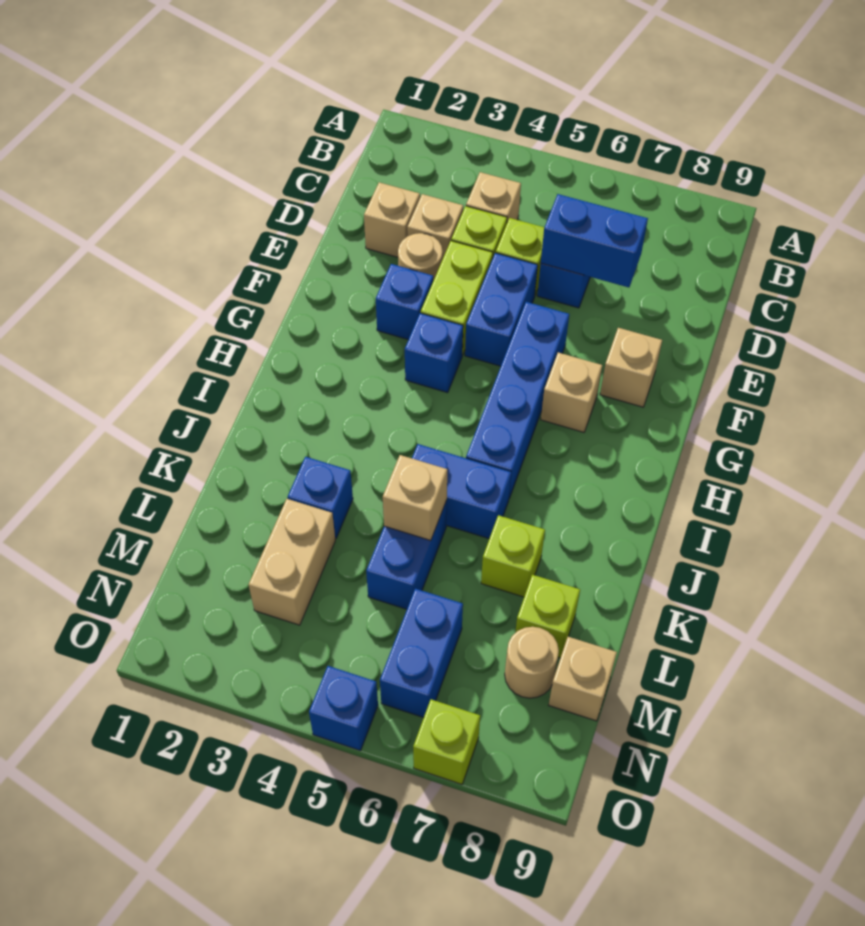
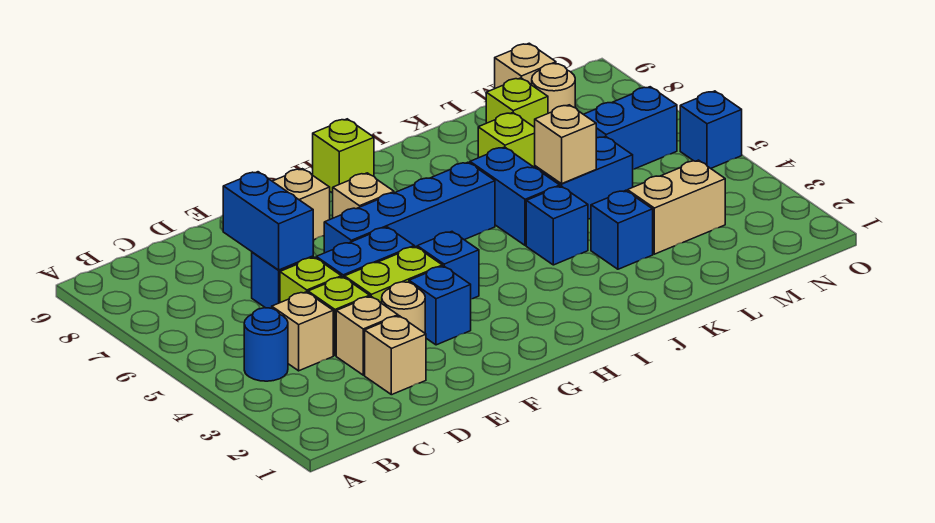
none -> blue 1x1 round brick [244,308,288,381]
none -> blue 1x1 brick [526,186,588,265]
lime 1x1 brick [413,699,480,784] -> lime 1x1 brick moved to [313,119,374,193]

